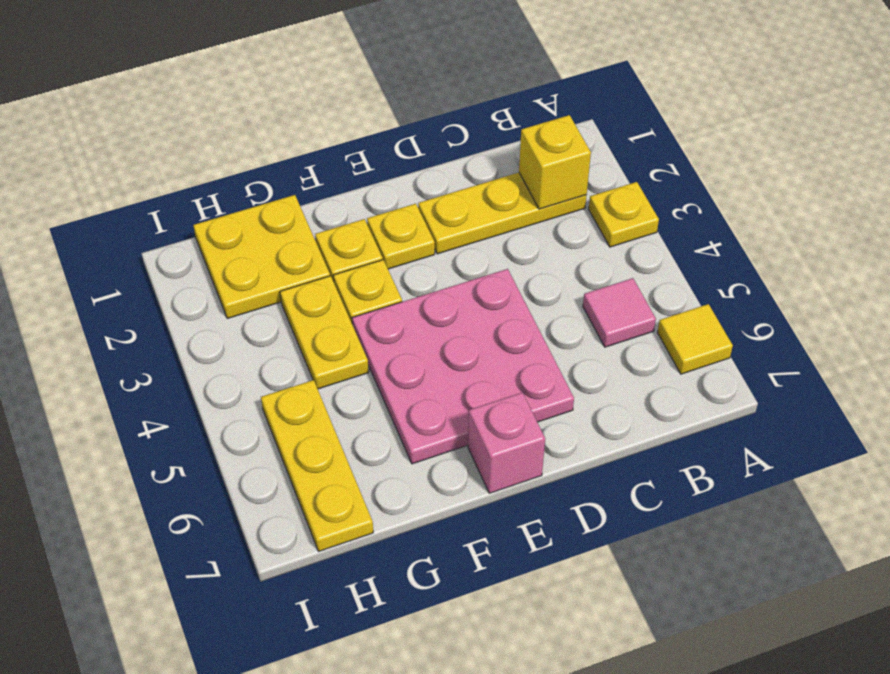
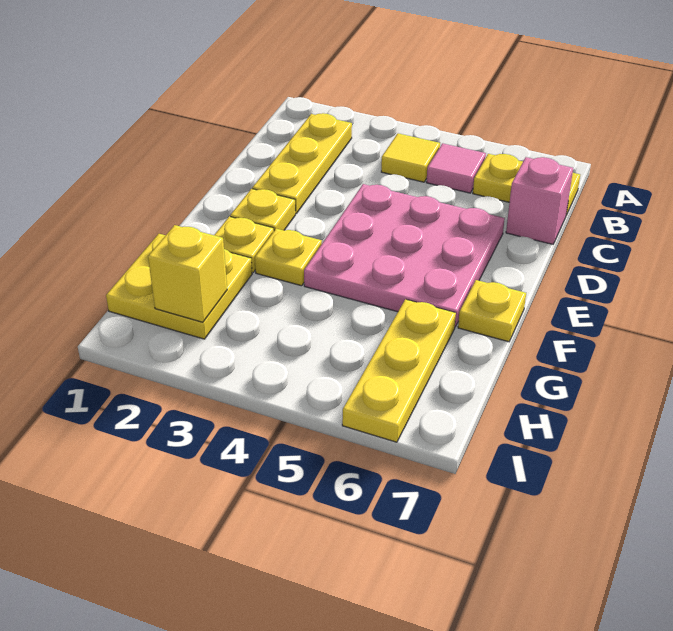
yellow 1x1 plate [589,182,659,247] -> yellow 1x1 plate moved to [458,280,526,342]
yellow 1x1 tile [658,304,733,374] -> yellow 1x1 tile moved to [381,133,440,182]
yellow 1x1 brick [519,115,591,209] -> yellow 1x1 brick moved to [148,225,227,322]
pink 1x1 brick [468,393,545,493] -> pink 1x1 brick moved to [506,157,573,244]
yellow 1x2 plate [280,276,369,389] -> yellow 1x2 plate moved to [473,154,580,215]
yellow 1x3 plate [261,380,373,551] -> yellow 1x3 plate turned to [342,299,456,442]

